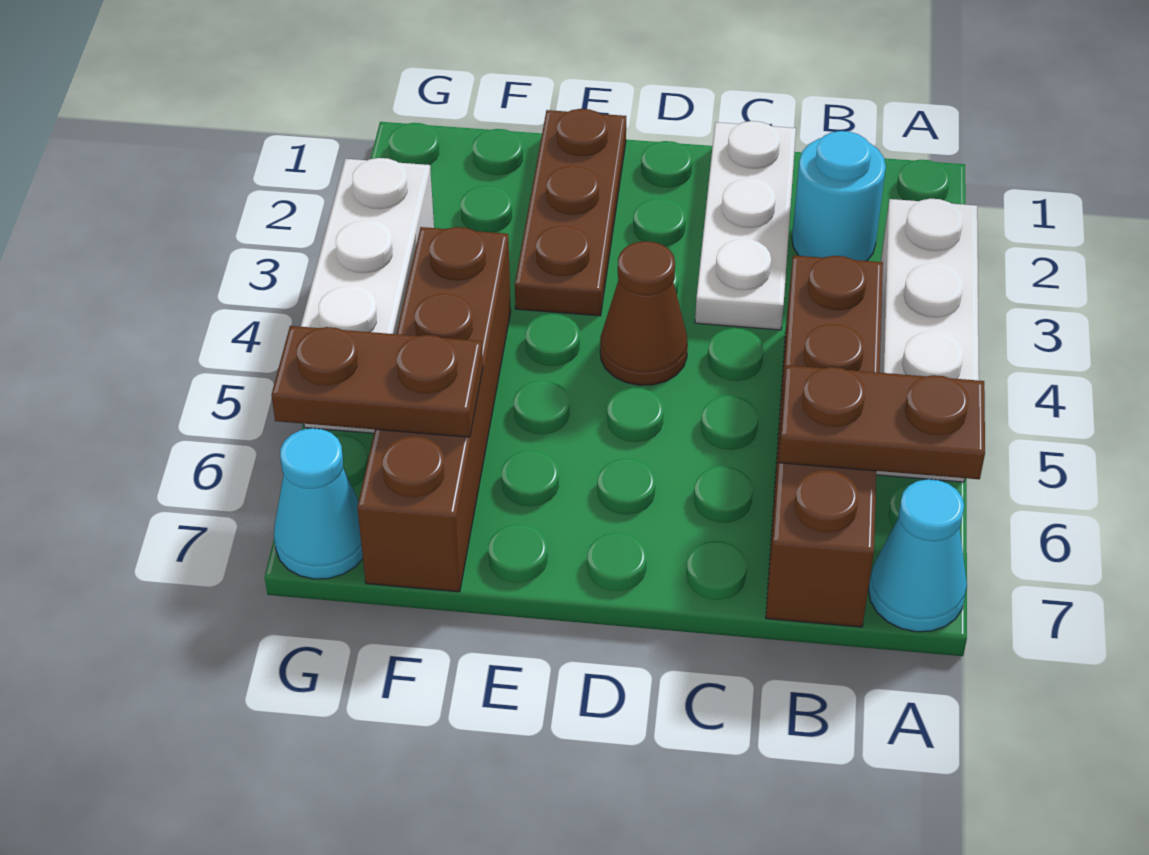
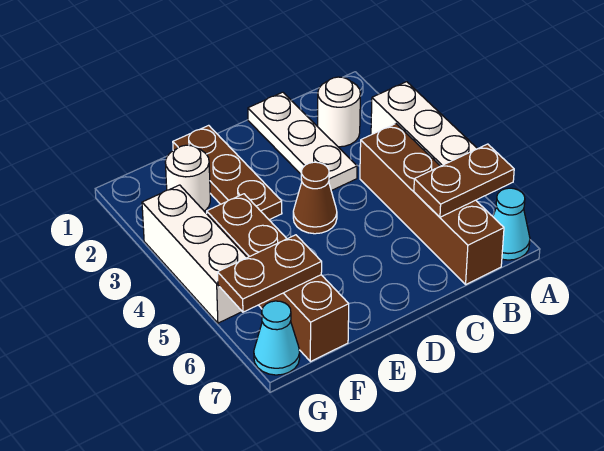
cyan 1x1 round brick [792,131,886,261] -> white 1x1 round brick [318,77,360,147]
none -> white 1x1 round brick [165,145,210,211]

